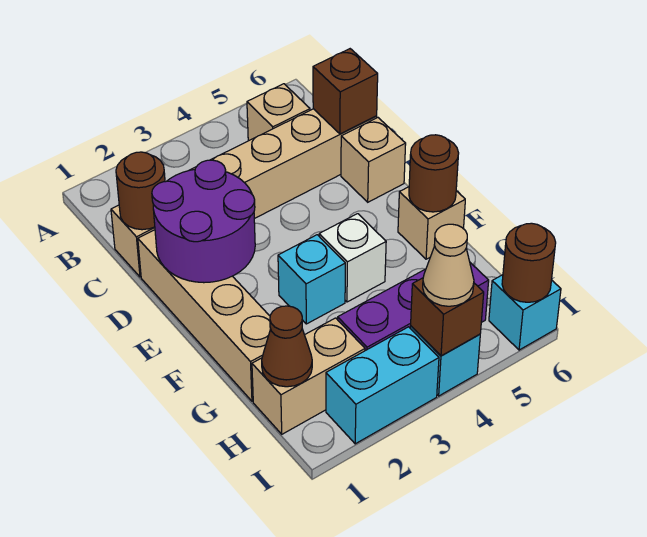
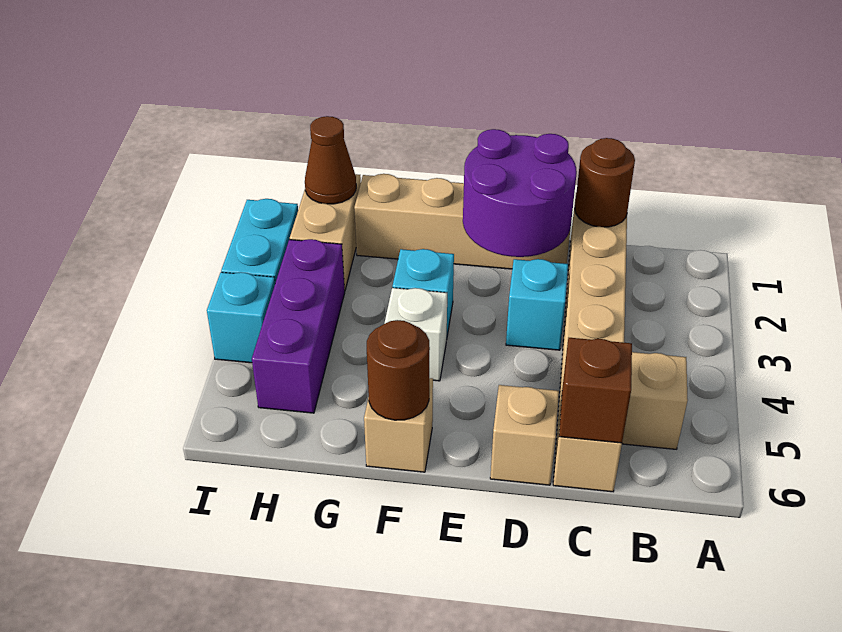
brown 1x1 brick [411,278,484,356] -> none
tan 1x1 cone [423,224,474,306] -> none
cyan 1x1 brick [489,275,561,350] -> cyan 1x1 brick moved to [506,259,568,350]
brown 1x1 round brick [502,223,556,302] -> none

